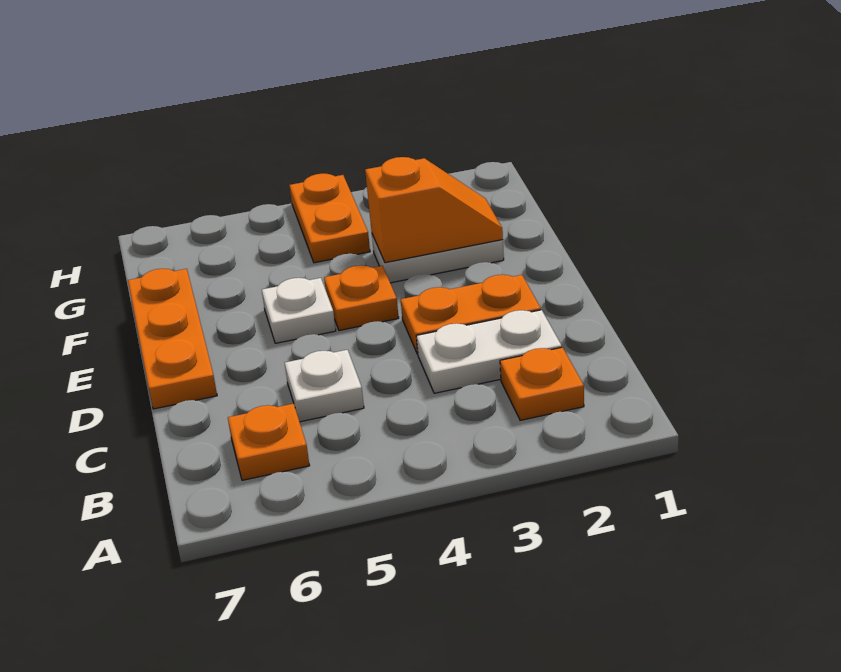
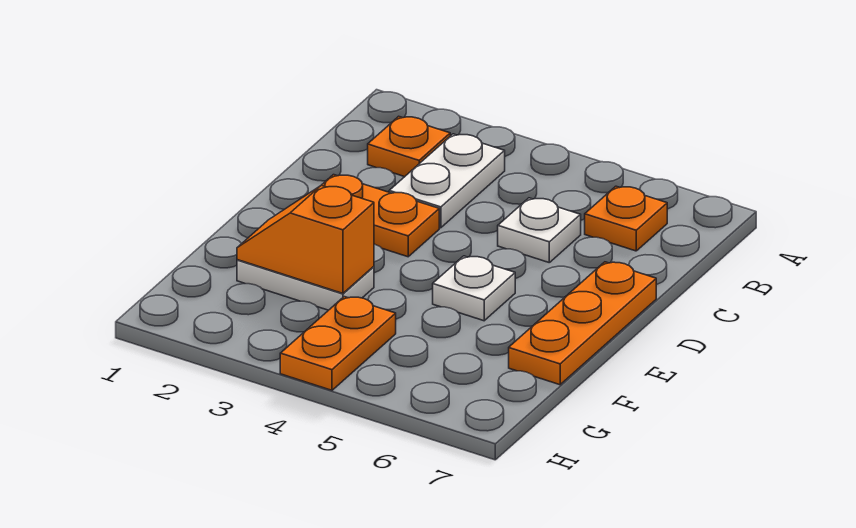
white 1x2 plate [416,310,562,393] -> white 1x2 plate turned to [389,134,505,228]
orange 1x1 plate [324,265,399,331] -> none

